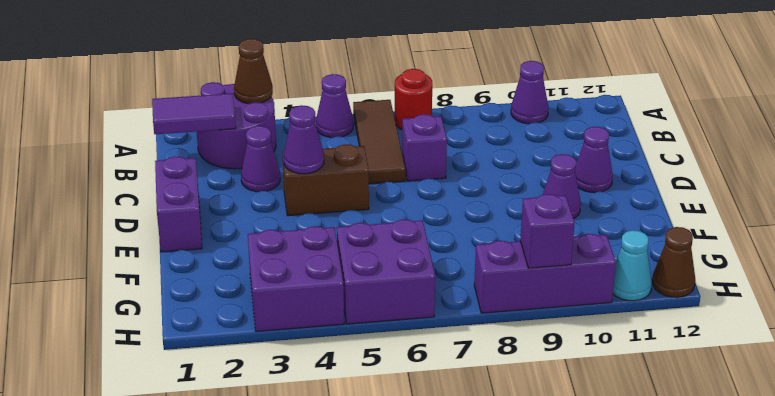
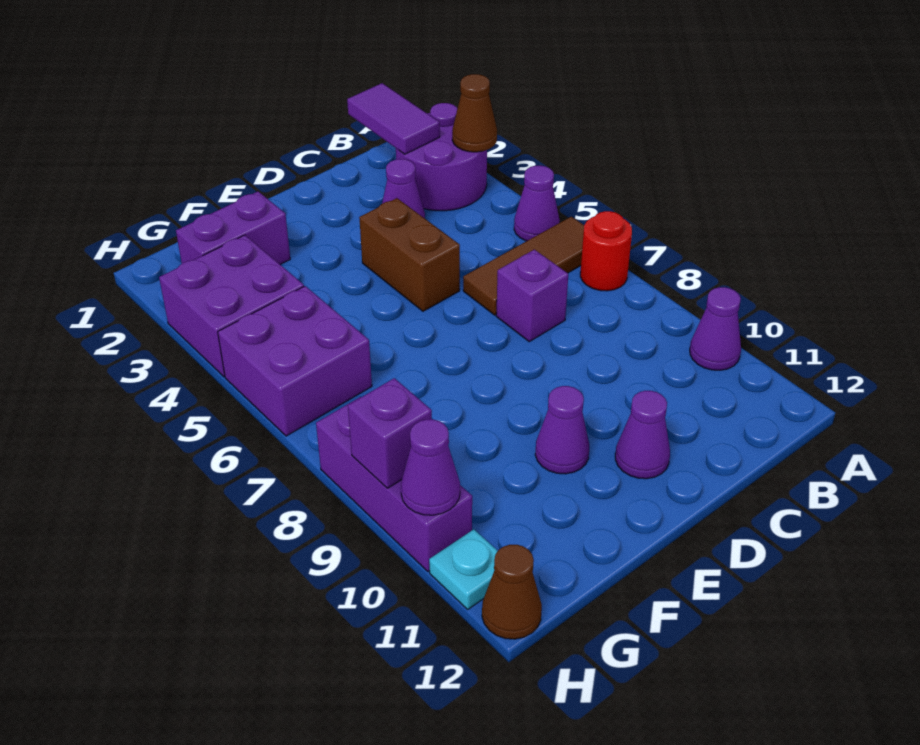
purple 1x2 brick [155,156,202,252] -> purple 1x2 brick moved to [176,192,290,264]
purple 1x1 cone [284,105,324,174] -> purple 1x1 cone moved to [401,419,460,515]
cyan 1x1 cone [613,230,652,301] -> cyan 1x1 plate [429,529,497,609]

